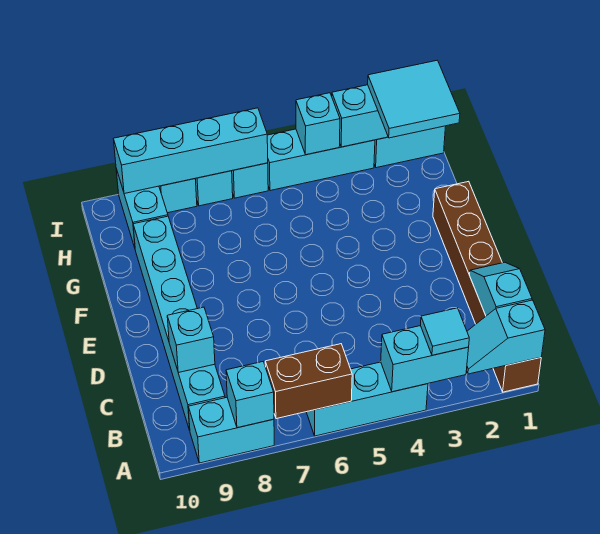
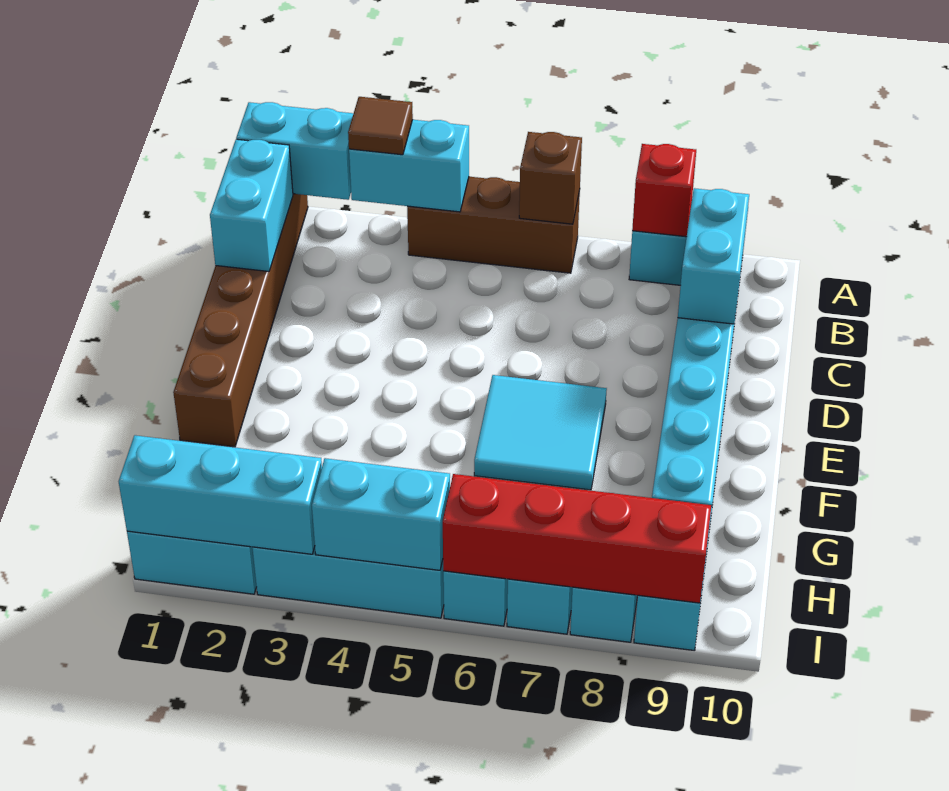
cyan 1x2 slope [466,300,545,374] -> cyan 1x2 brick [236,102,353,200]
cyan 1x1 tile [420,308,469,355] -> brown 1x1 tile [348,97,413,155]
cyan 1x3 brick [306,362,428,436] -> brown 1x3 brick [407,177,580,273]
brown 1x2 brick [265,344,352,419] -> brown 1x1 brick [519,132,582,224]
cyan 1x1 brick [226,362,274,428] -> red 1x1 brick [632,144,696,237]
cyan 1x2 slope [470,262,532,316] -> cyan 1x2 brick [210,139,293,271]
cyan 1x1 brick [167,307,215,373] -> cyan 1x2 brick [678,188,749,324]
cyan 2x2 tile [368,60,460,138] -> cyan 2x2 tile moved to [474,375,607,490]
cyan 1x1 brick [296,93,340,155] -> cyan 1x2 brick [312,458,450,570]
cyan 1x4 brick [114,108,268,194] -> red 1x4 brick [443,474,711,603]

